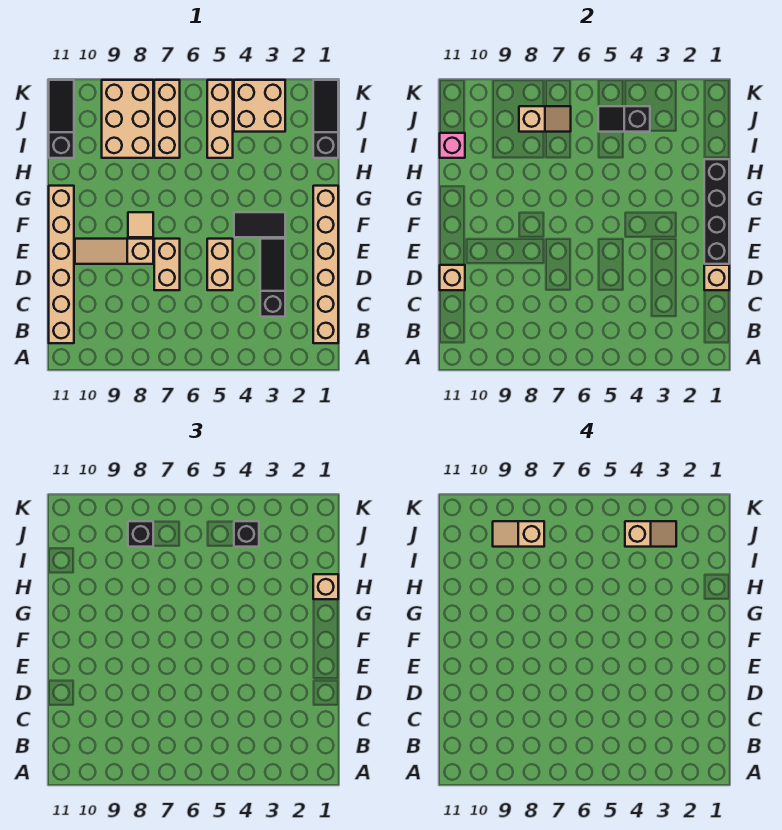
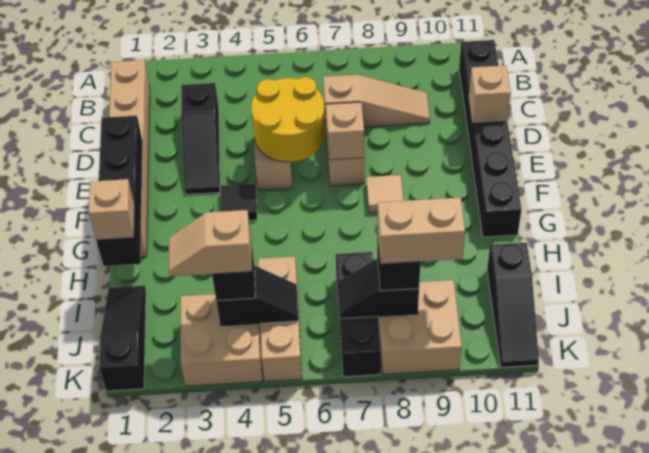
tan 1x6 brick [49,186,74,343] -> black 1x6 brick [459,40,521,237]
tan 1x1 brick [704,265,729,290] -> tan 1x1 brick moved to [326,103,364,160]
none -> yellow 2x2 round brick [251,77,325,162]
tan 1x3 slope [75,239,153,264] -> tan 1x3 slope moved to [323,75,430,127]
black 1x2 tile [234,212,285,237] -> black 1x1 tile [221,183,257,220]
black 1x3 slope [313,80,338,158] -> black 1x3 slope turned to [99,286,146,391]
tan 1x3 brick [154,80,180,158] -> black 1x3 brick [336,252,381,377]
tan 2x3 brick [102,80,153,158] -> tan 2x2 brick [378,280,462,374]
pink 1x1 brick [440,133,465,158] -> none
tan 1x2 slope [519,106,571,132] -> black 1x2 slope [338,259,419,319]
tan 1x2 slope [493,521,544,547] -> tan 1x2 brick [377,197,465,264]

